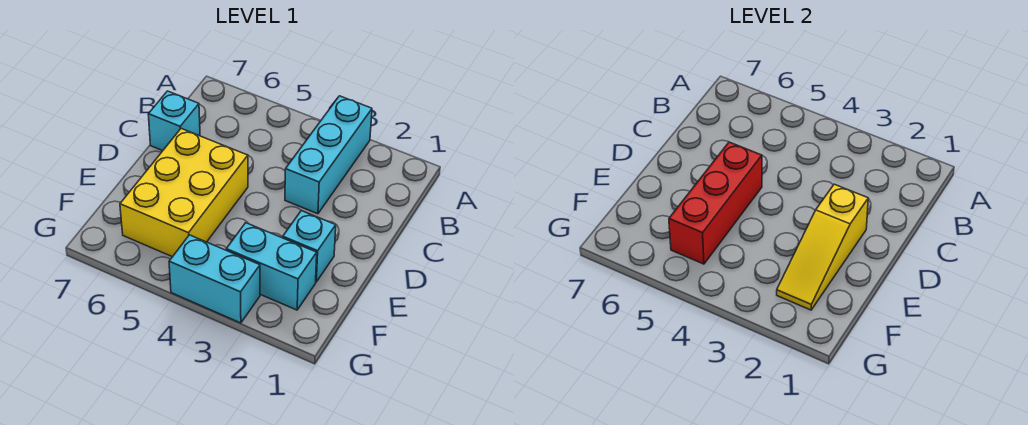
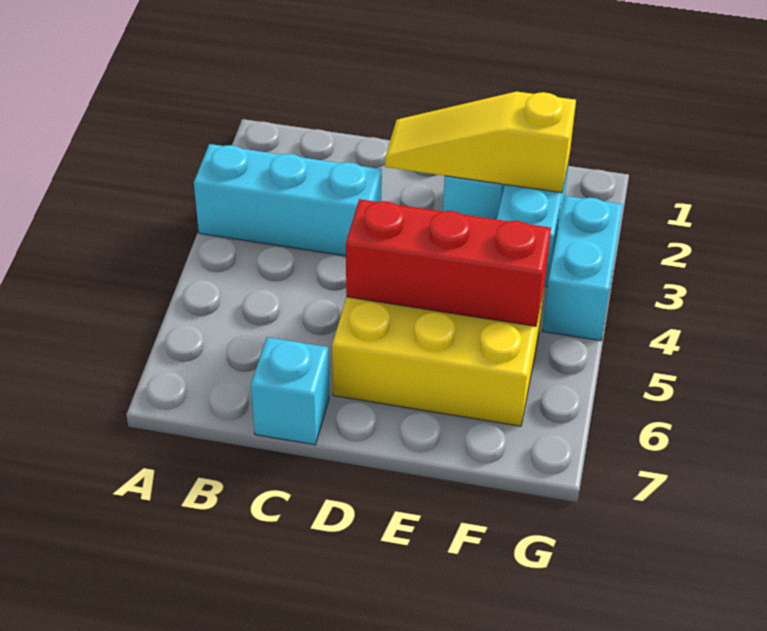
yellow 1x3 slope [777,184,868,310] -> yellow 1x3 slope turned to [385,92,576,193]

